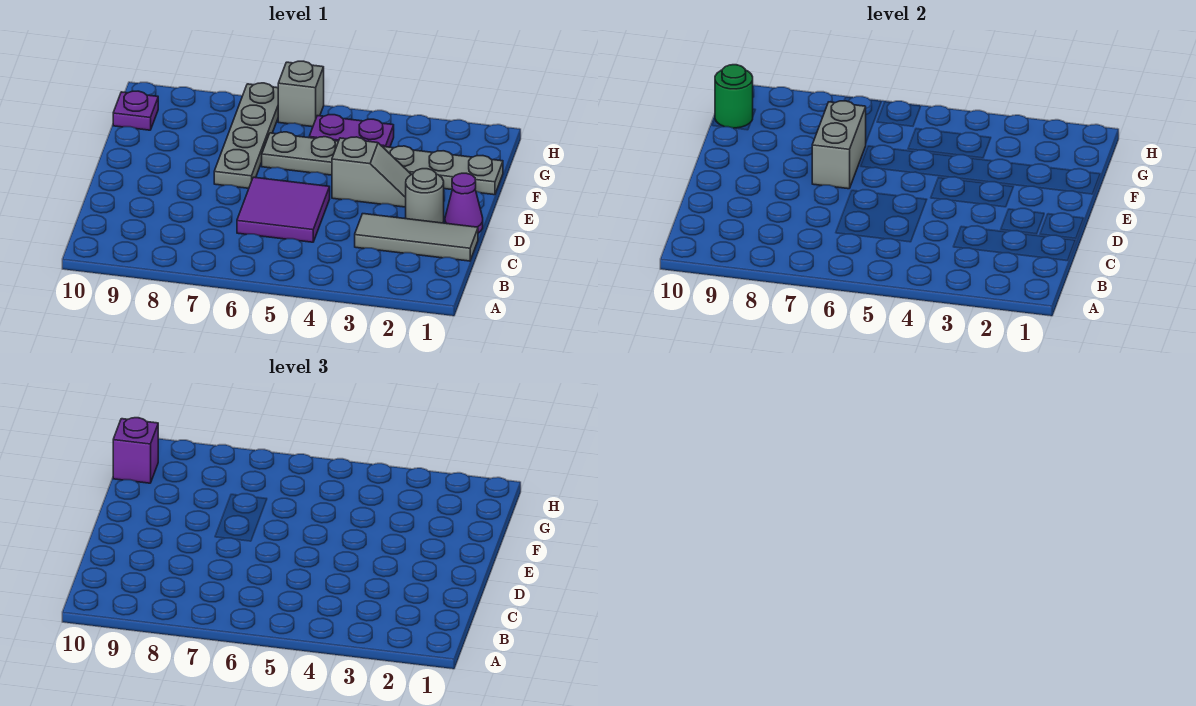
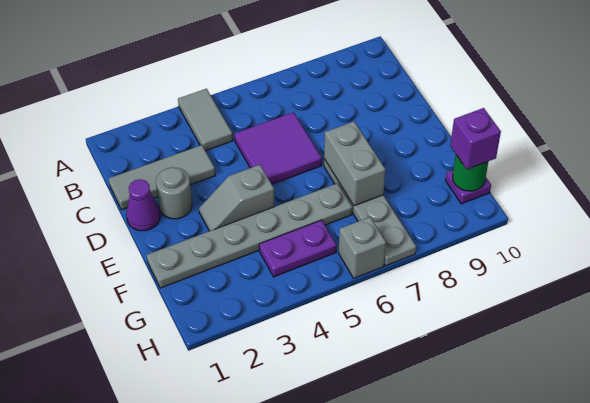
none -> grey 1x2 tile [178,89,233,151]

